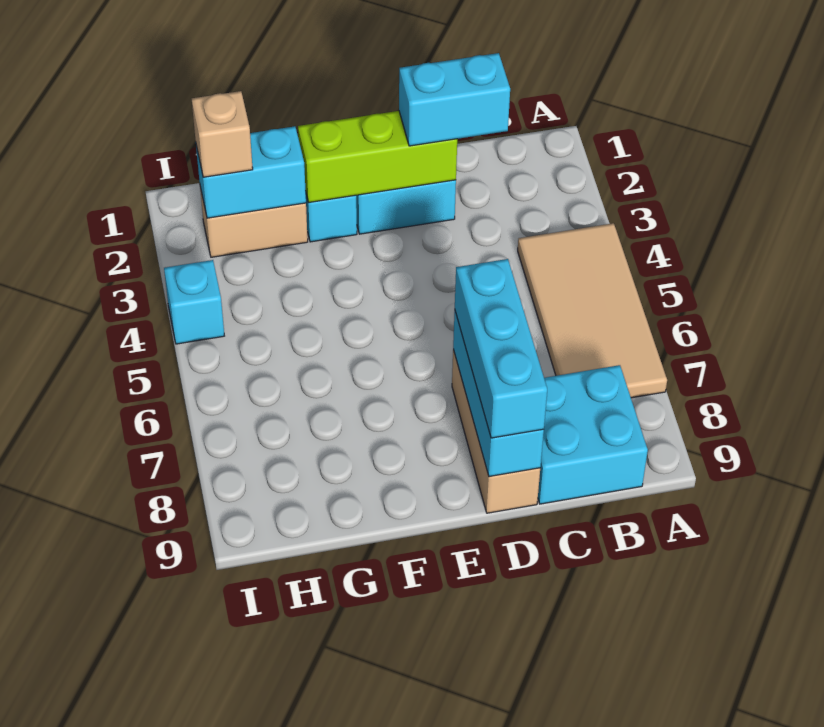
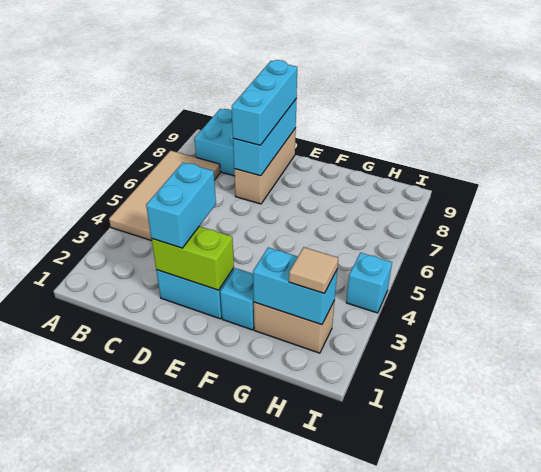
cyan 1x2 brick [399,53,510,146] -> cyan 1x2 brick turned to [146,162,216,248]
lime 1x3 brick [298,111,457,203] -> lime 1x2 brick [151,226,234,290]
tan 1x1 brick [192,91,253,177] -> tan 1x1 tile [289,247,338,293]

